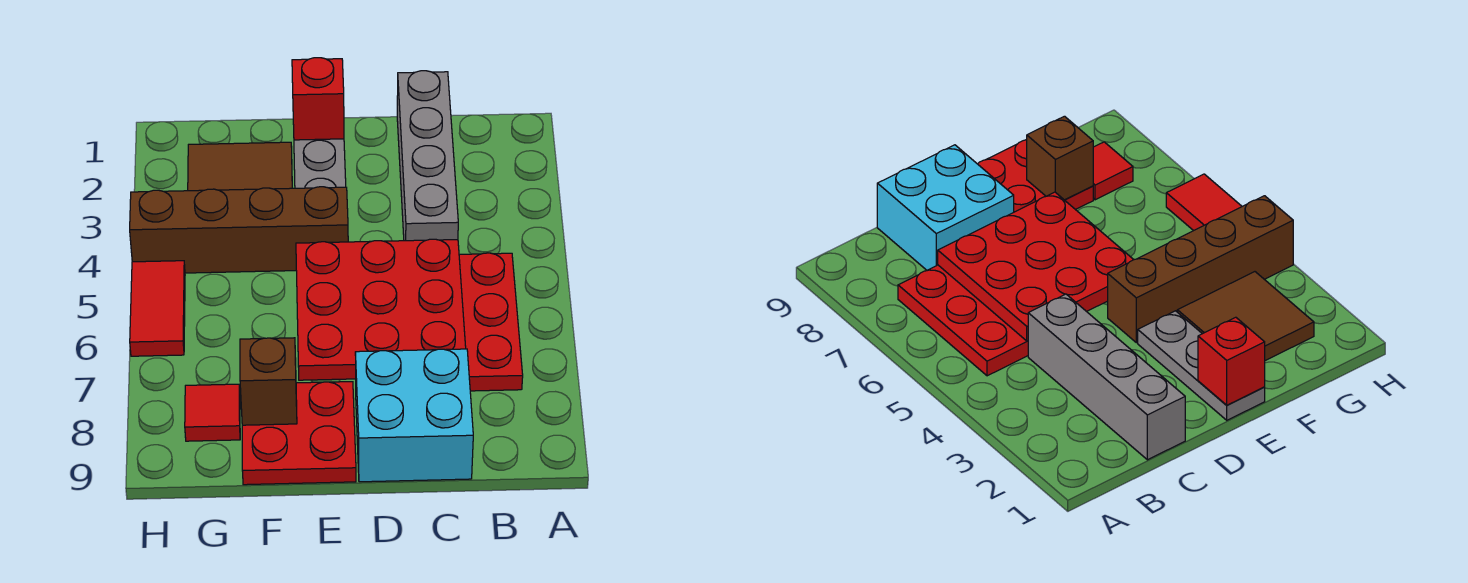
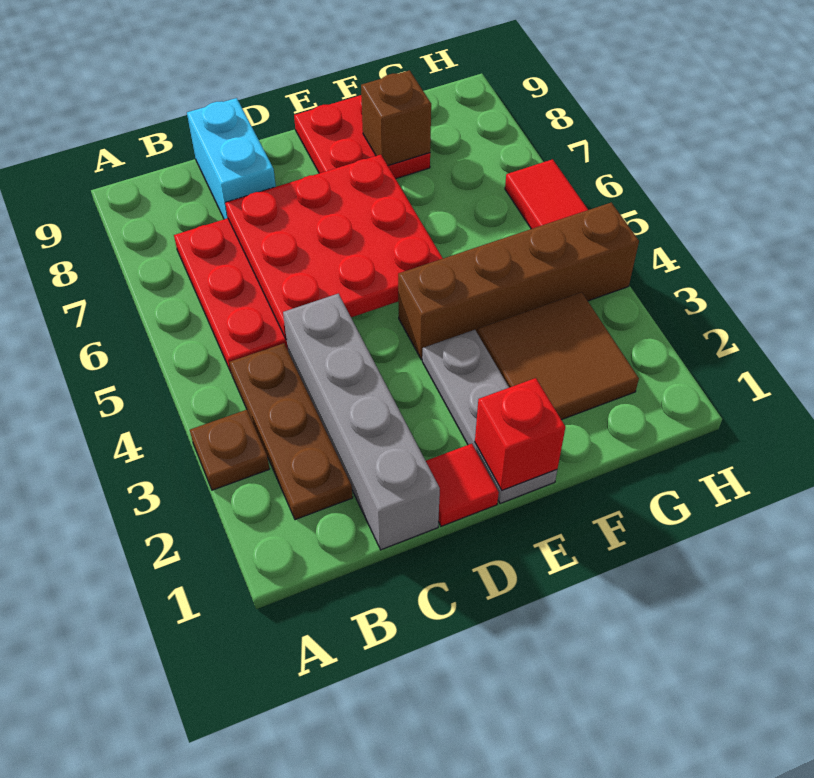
none -> brown 1x1 plate [190,410,269,490]
none -> brown 1x3 plate [229,343,353,520]
cyan 2x2 brick [355,349,473,482] -> cyan 1x2 brick [187,98,276,219]
red 1x1 tile [185,384,240,441] -> red 1x1 tile moved to [426,444,499,526]

